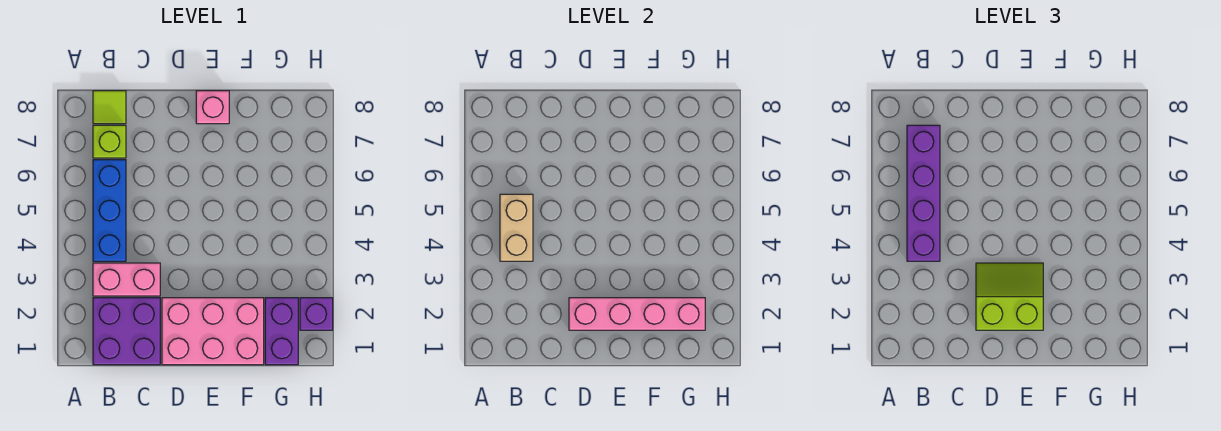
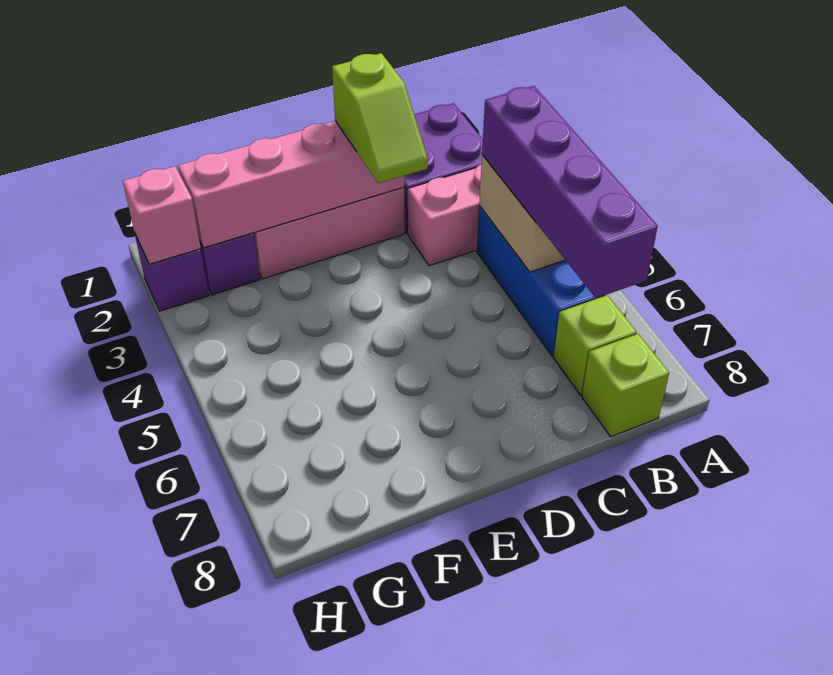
lime 1x1 tile [93,91,126,124] -> lime 1x1 brick [582,334,669,437]
lime 2x2 slope [976,263,1043,330] -> lime 1x2 slope [332,53,428,183]
pink 1x1 brick [196,91,229,124] -> pink 1x1 brick moved to [123,166,201,264]

